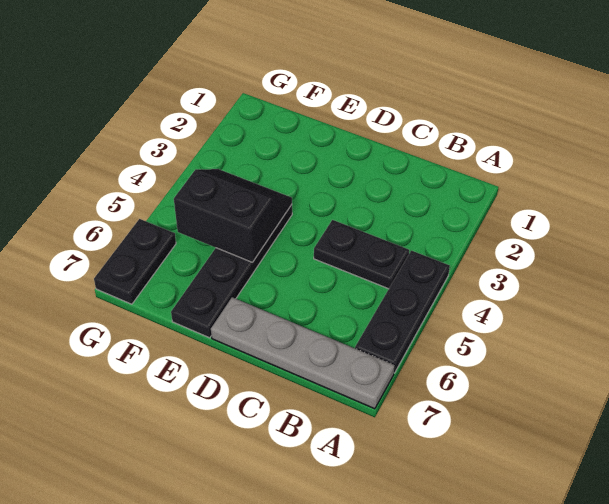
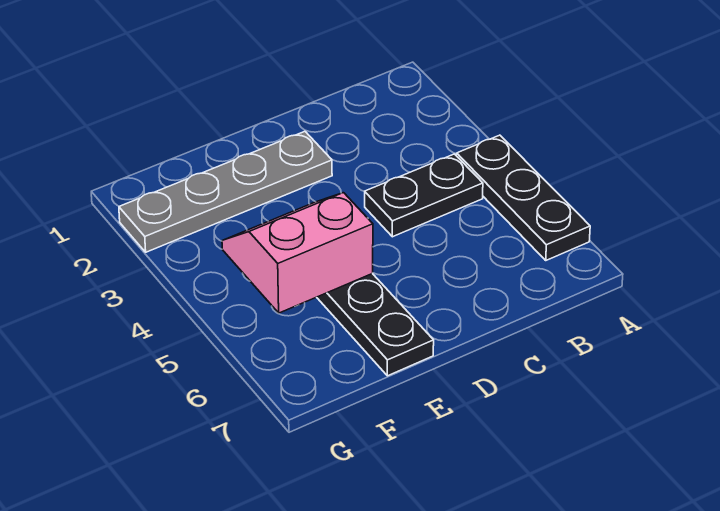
grey 1x4 plate [211,297,395,409] -> grey 1x4 plate moved to [119,131,332,252]
black 2x2 slope [174,169,292,262] -> pink 2x2 slope [222,193,373,313]
black 1x2 plate [94,219,176,304] -> none

